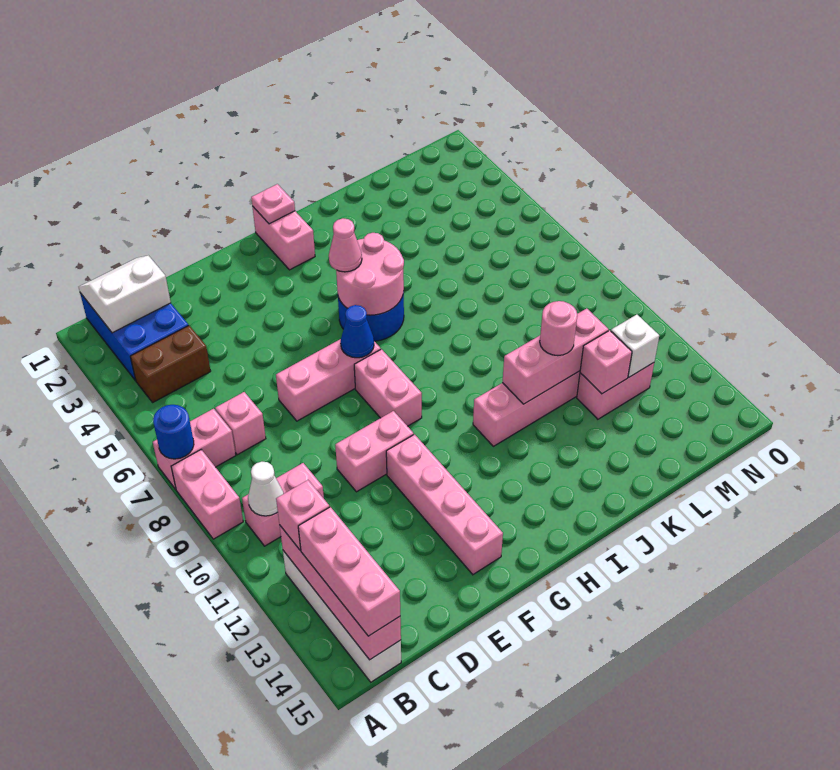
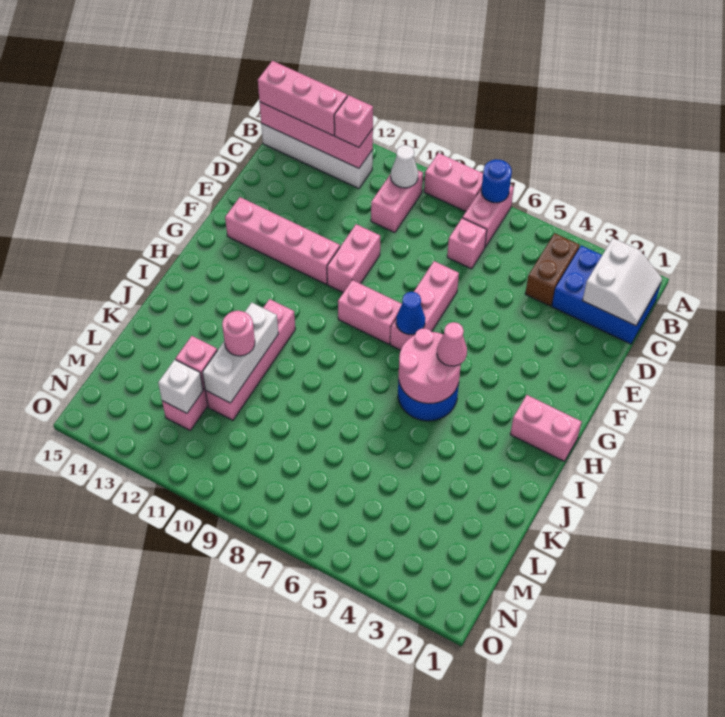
pink 1x1 plate [251,184,295,224] -> none
pink 1x3 brick [502,308,609,404] -> white 1x3 brick [202,302,278,403]

